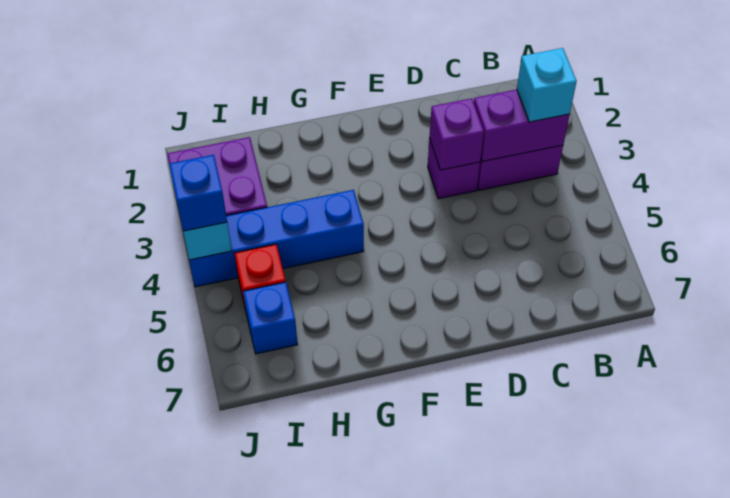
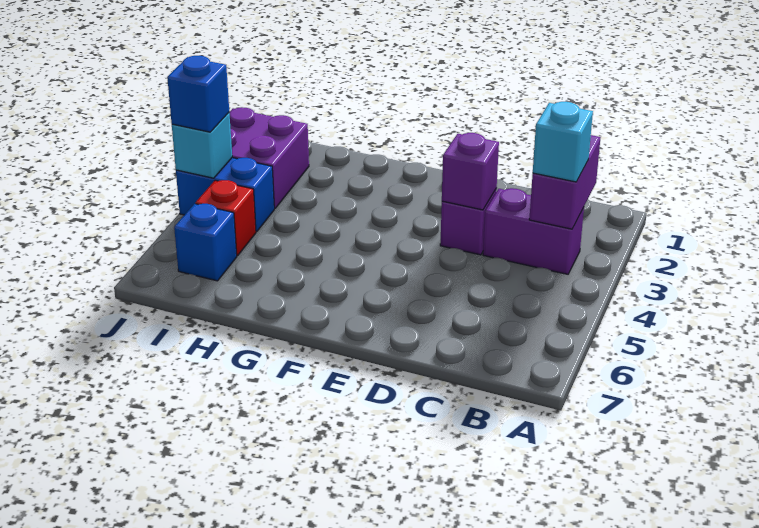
purple 1x2 brick [474,90,570,161] -> purple 1x2 brick turned to [529,135,601,229]
blue 1x4 brick [189,190,364,287] -> blue 1x2 brick [176,158,274,232]

